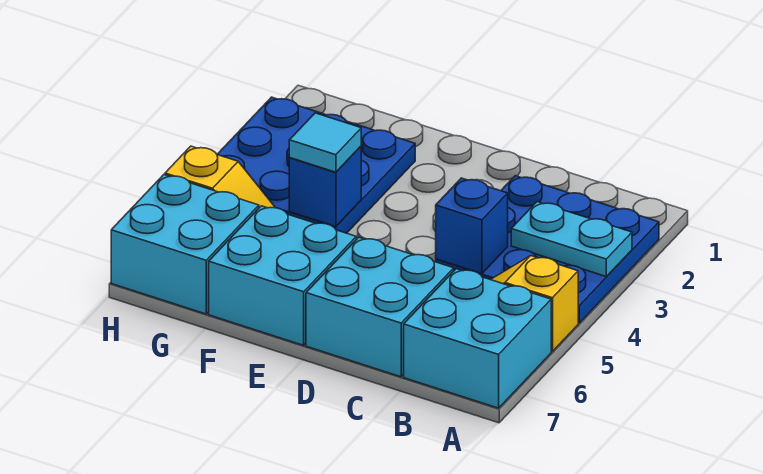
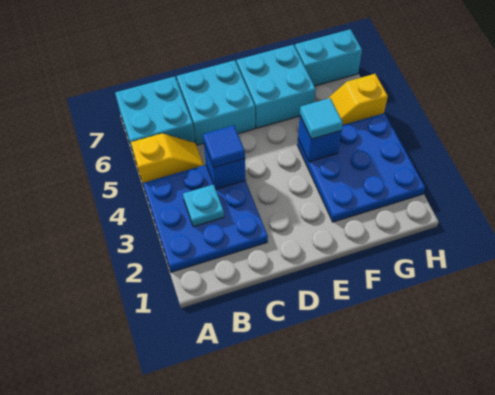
cyan 1x2 plate [511,202,632,276] -> cyan 1x1 plate [183,184,224,227]
none -> blue 1x1 tile [203,125,245,168]
cyan 2x2 brick [111,175,259,314] -> cyan 1x2 brick [295,29,362,86]

